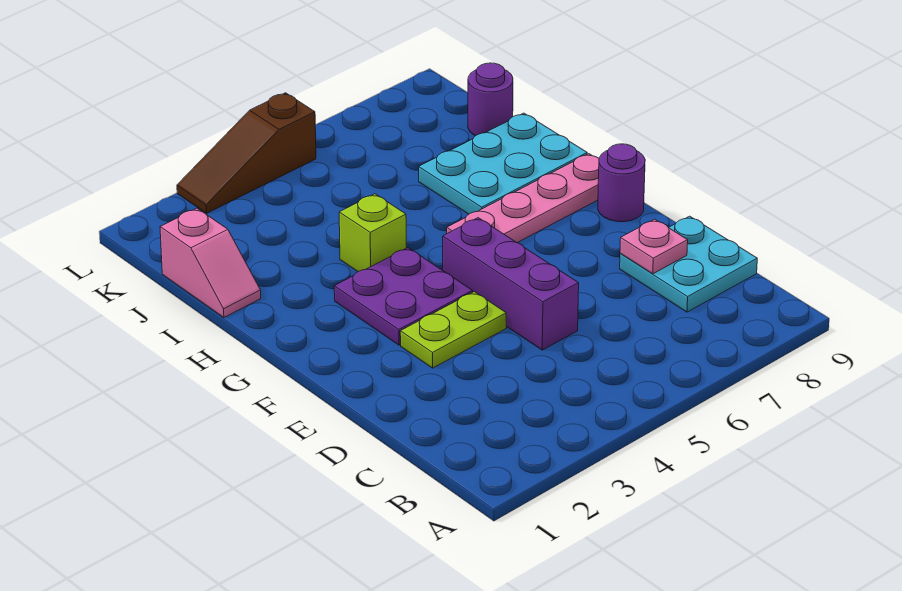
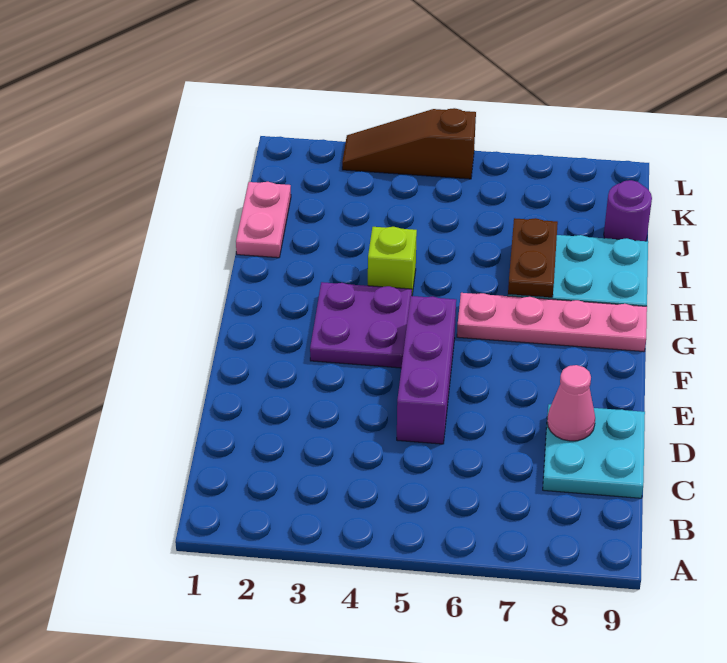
pink 1x1 plate [620,219,688,274] -> pink 1x1 cone [547,365,595,441]
lime 1x2 plate [400,292,506,368] -> none
purple 1x1 round brick [598,144,645,222] -> none
none -> brown 1x2 plate [508,218,558,297]
pink 1x2 slope [160,208,261,317] -> pink 1x2 plate [236,182,291,258]

